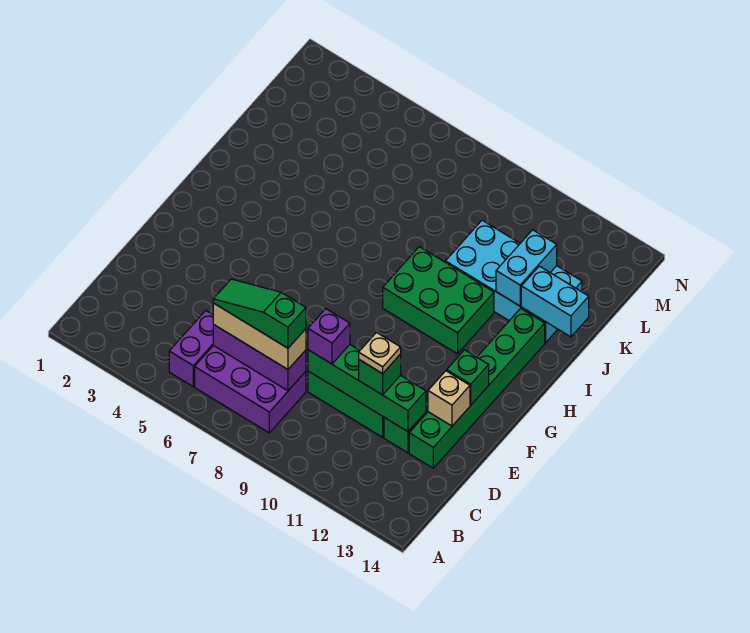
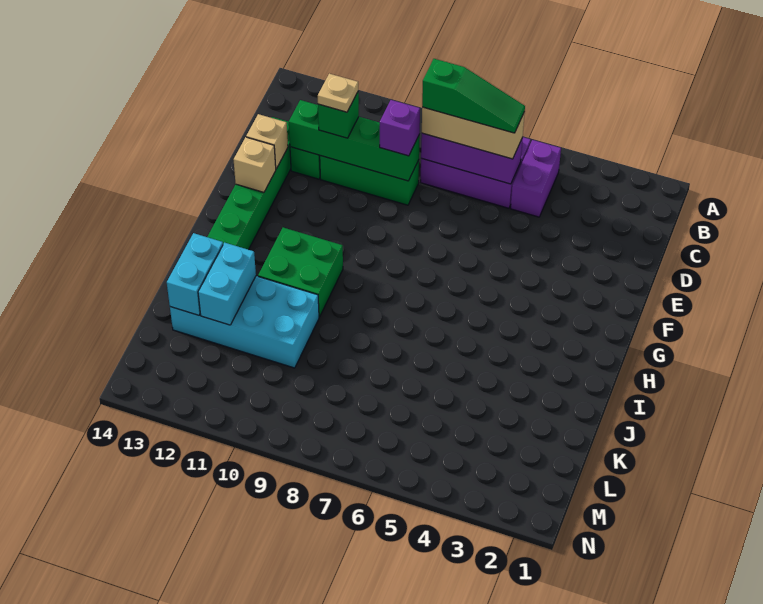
green 1x1 brick [447,350,489,405] -> tan 1x1 brick [233,137,276,192]
green 2x3 brick [383,247,494,354] -> green 2x2 brick [258,227,343,317]
cyan 1x2 brick [521,266,589,337] -> cyan 1x2 brick turned to [167,233,223,315]

